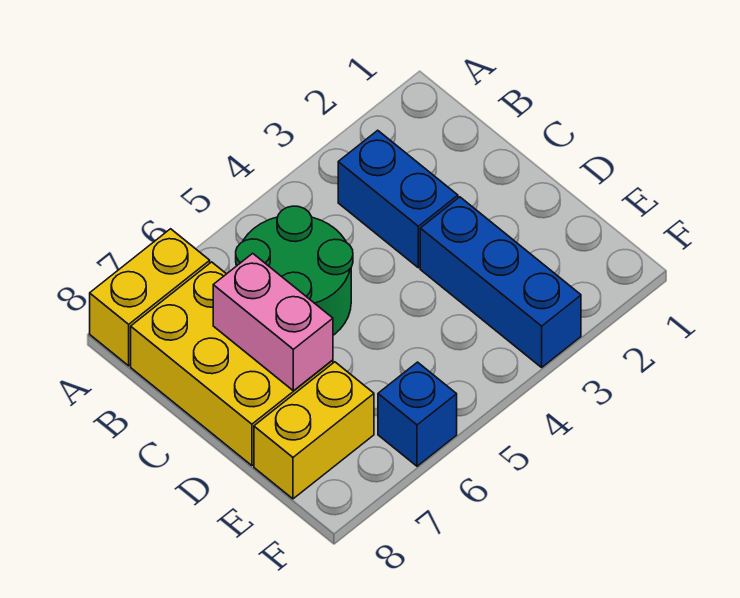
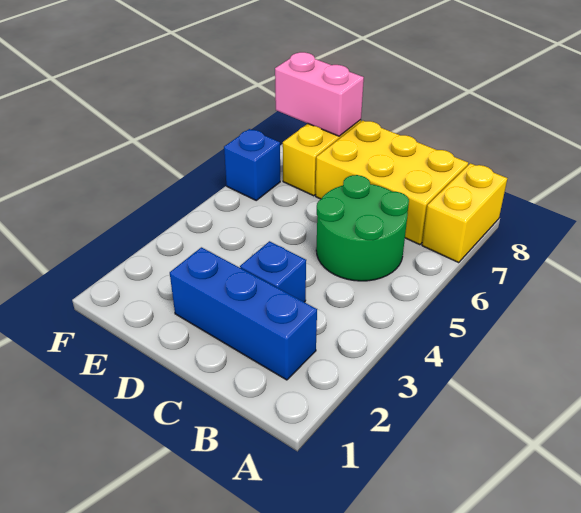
blue 1x2 brick [338,130,458,268] -> blue 1x1 brick [240,241,306,302]
pink 1x2 brick [213,253,333,391] -> pink 1x2 brick moved to [275,52,364,136]
blue 1x3 brick [420,197,581,367] -> blue 1x3 brick moved to [170,247,317,380]

